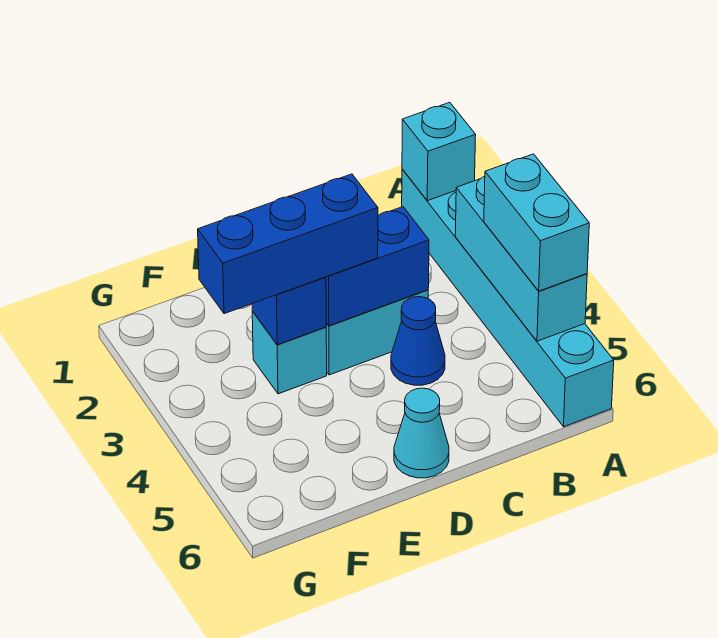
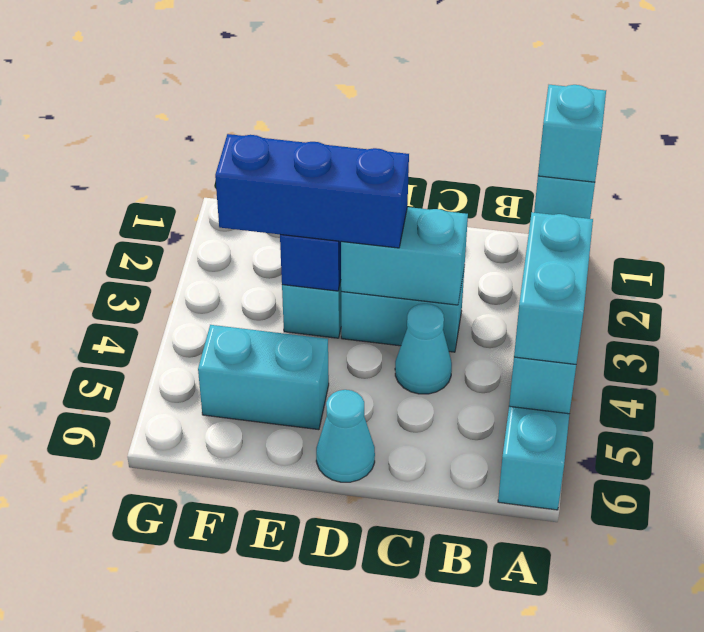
none -> cyan 1x1 brick [538,85,606,182]
blue 1x2 brick [326,207,429,326] -> cyan 1x2 brick [341,207,468,305]
blue 1x1 cone [391,297,445,385] -> cyan 1x1 cone [395,304,452,394]
none -> cyan 1x2 brick [198,325,329,430]

